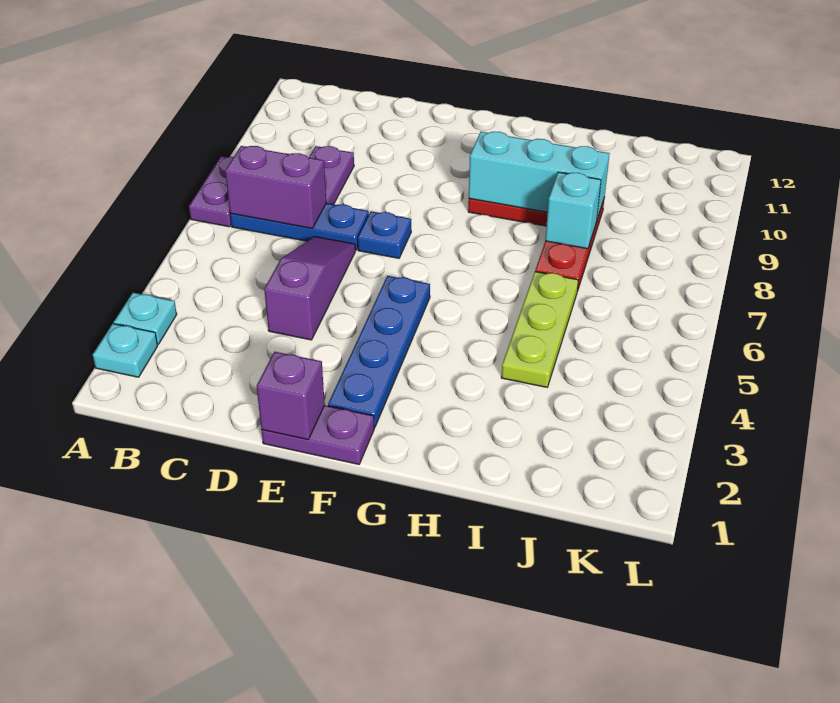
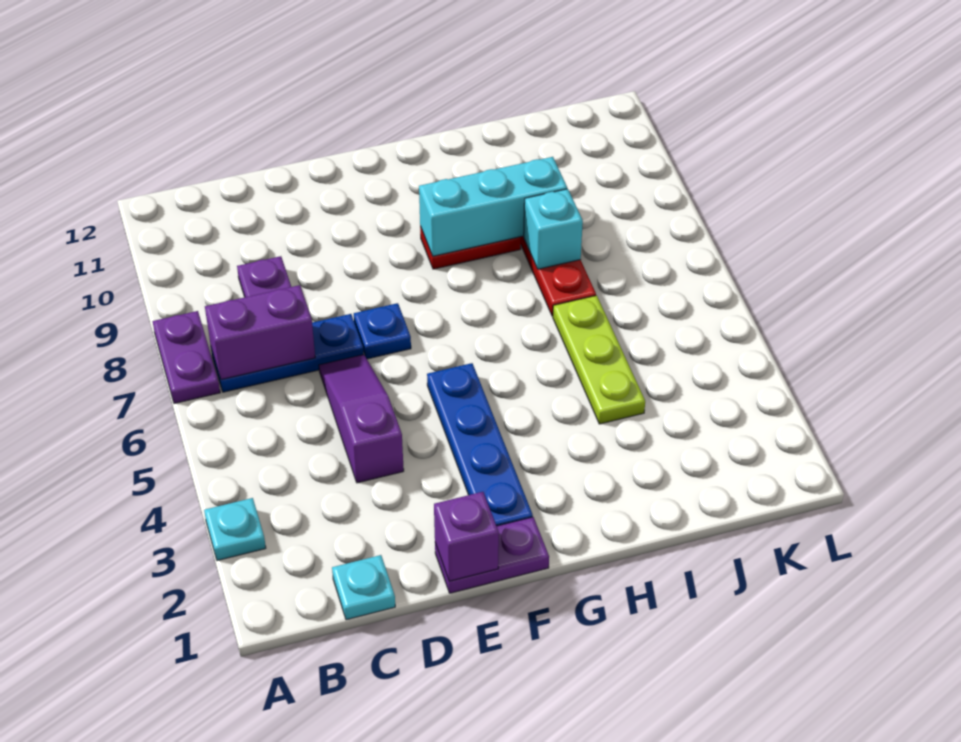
cyan 1x1 plate [93,324,158,377] -> cyan 1x1 plate moved to [332,555,395,620]

